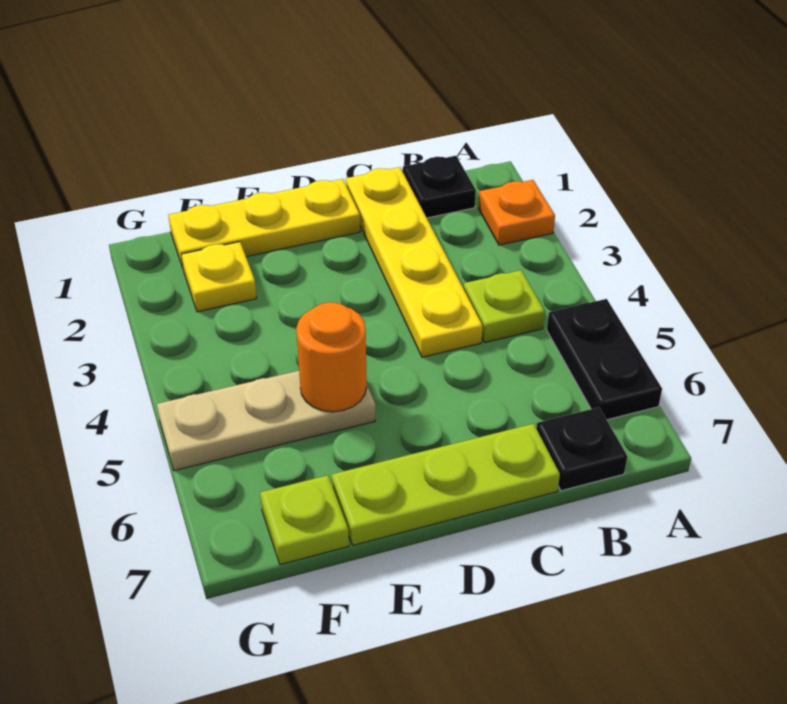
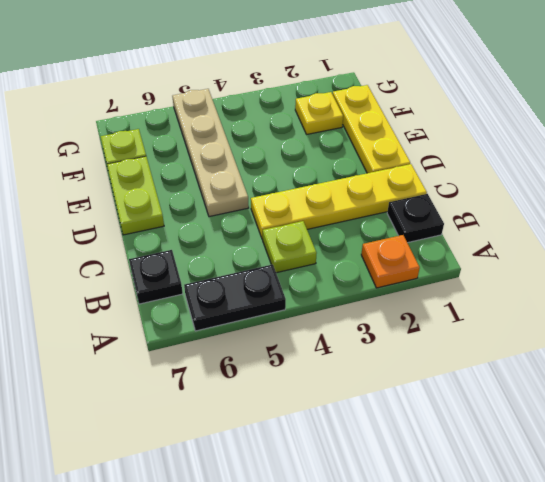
lime 1x3 plate [332,424,560,545] -> lime 1x2 plate [107,156,164,235]
tan 1x3 plate [157,371,375,471] -> tan 1x4 plate [172,89,249,217]
orange 1x1 round brick [296,302,367,412] -> none

